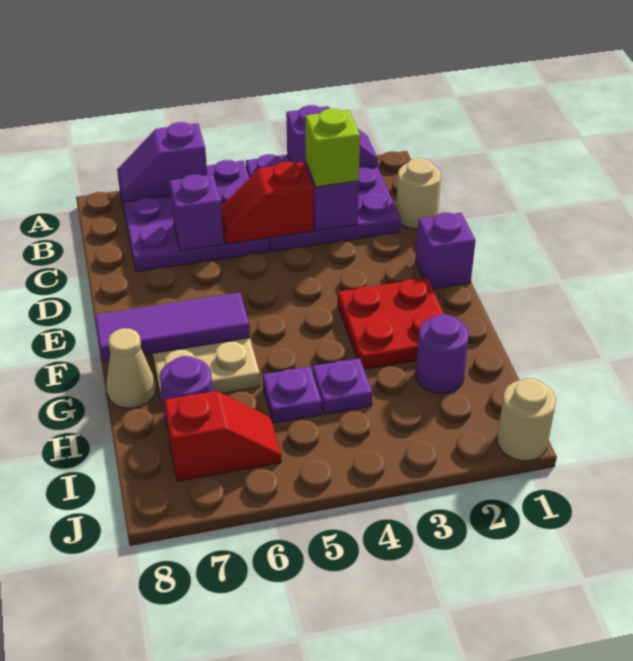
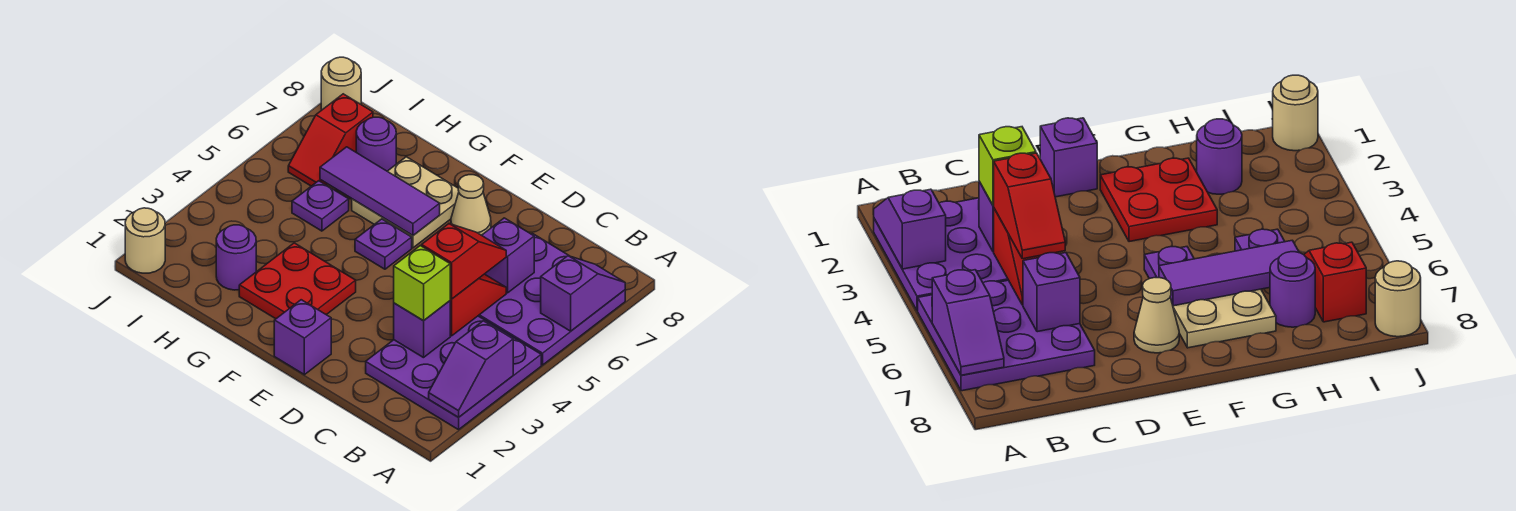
tan 1x1 round brick [396,158,441,229] -> tan 1x1 round brick moved to [321,57,361,110]
none -> red 1x2 slope [422,224,506,299]
purple 1x3 tile [95,293,250,361] -> purple 1x3 tile turned to [320,147,440,236]
tan 1x1 cone [106,328,156,408] -> tan 1x1 cone moved to [451,175,491,235]
purple 1x1 plate [313,358,372,414] -> purple 1x1 plate moved to [355,219,412,269]

